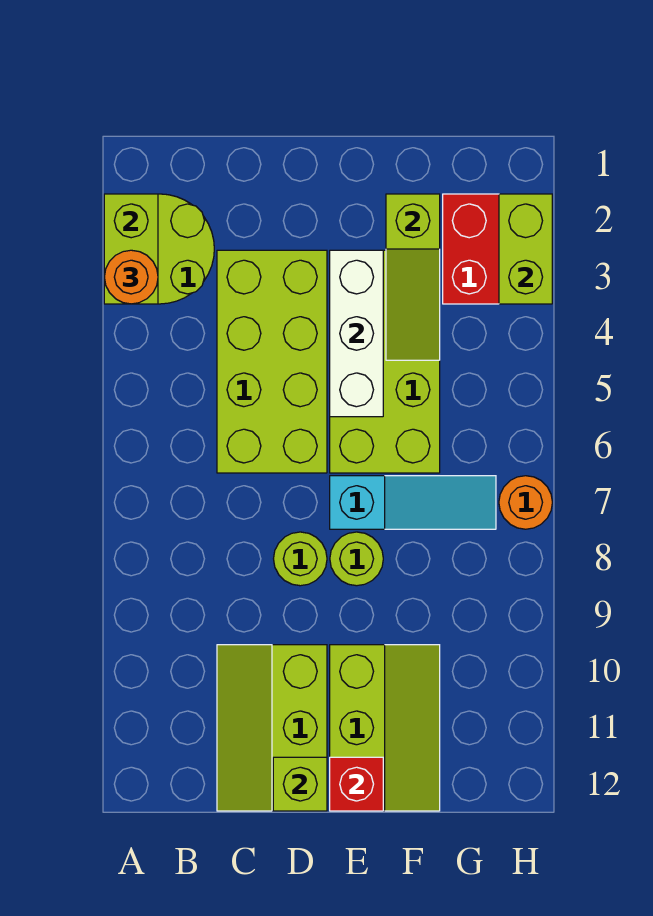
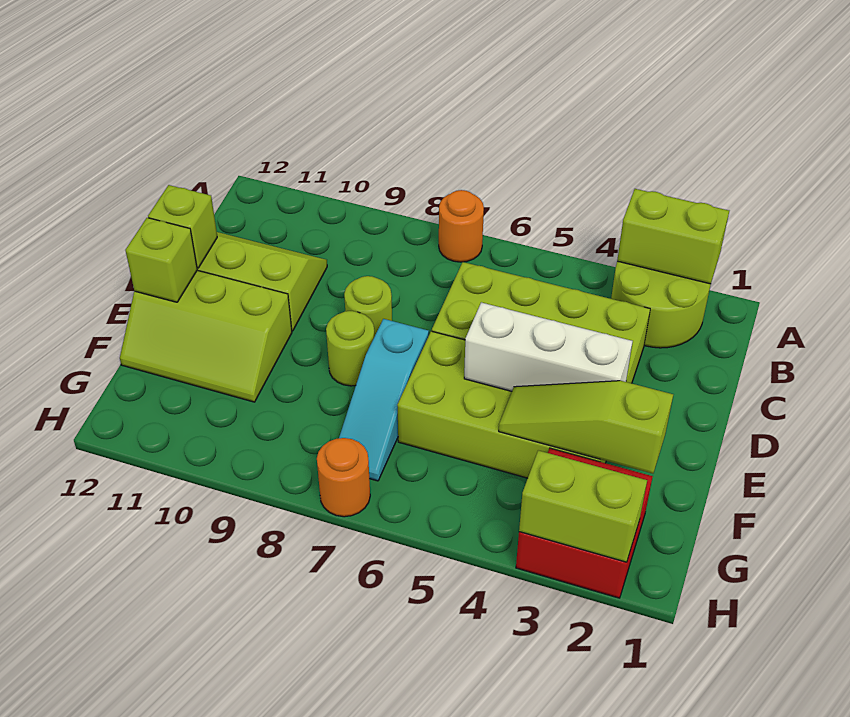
orange 1x1 round brick [104,250,158,304] -> orange 1x1 round brick moved to [439,190,484,262]
red 1x1 brick [330,757,383,811] -> lime 1x1 brick [125,218,197,302]

